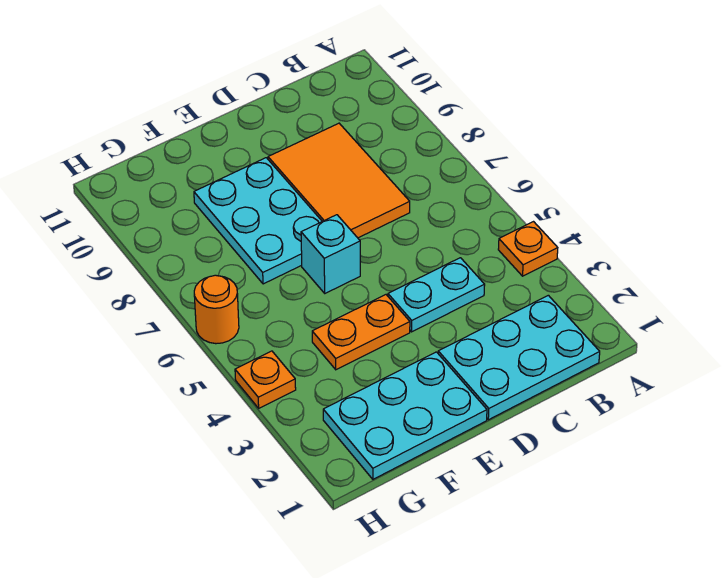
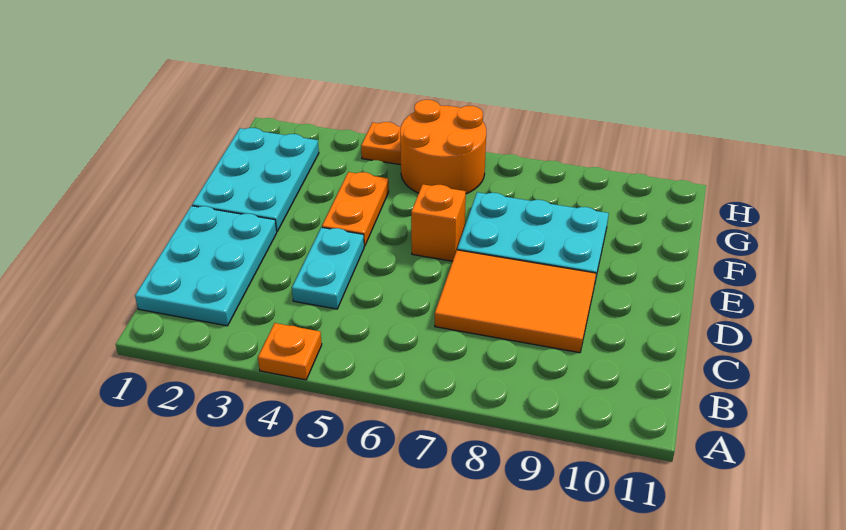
cyan 1x1 brick [301,215,360,293] -> orange 1x1 brick [411,184,466,261]
orange 1x1 round brick [194,275,239,344] -> orange 2x2 round brick [400,100,486,194]

